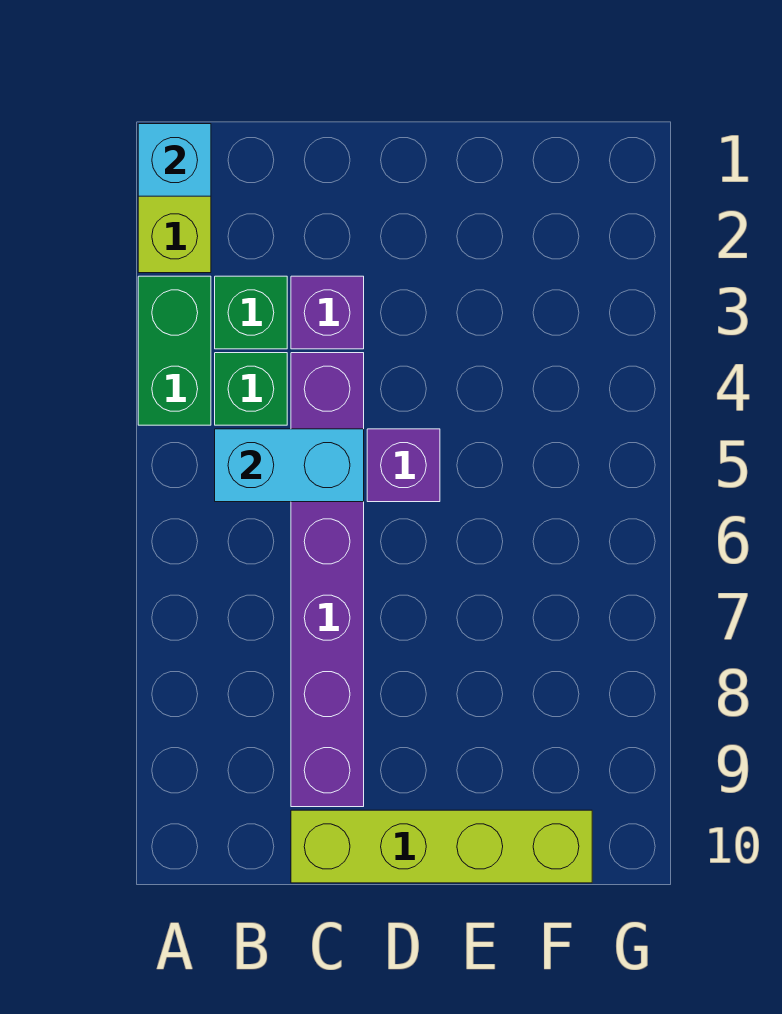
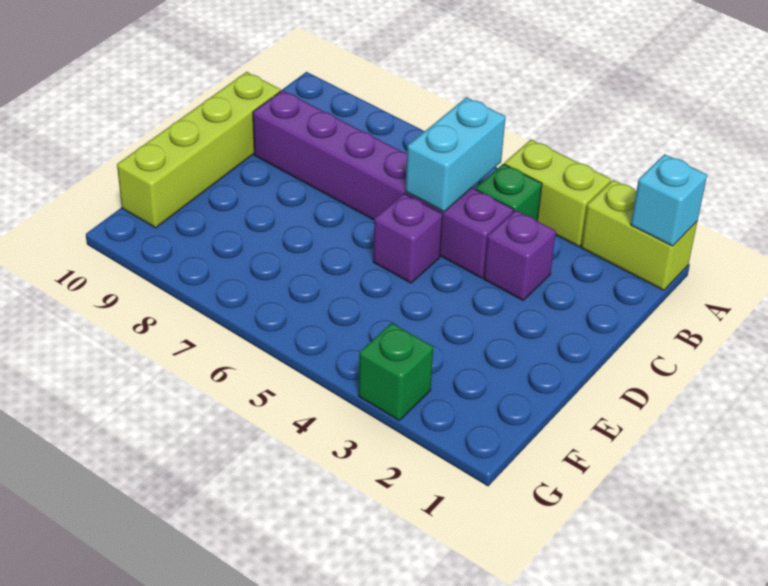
green 1x2 brick [138,276,211,425] -> lime 1x2 brick [504,140,611,247]
green 1x1 brick [215,276,287,349] -> green 1x1 brick moved to [359,323,433,420]

